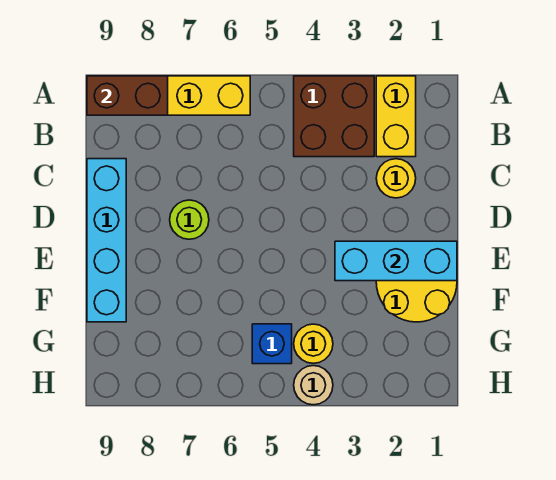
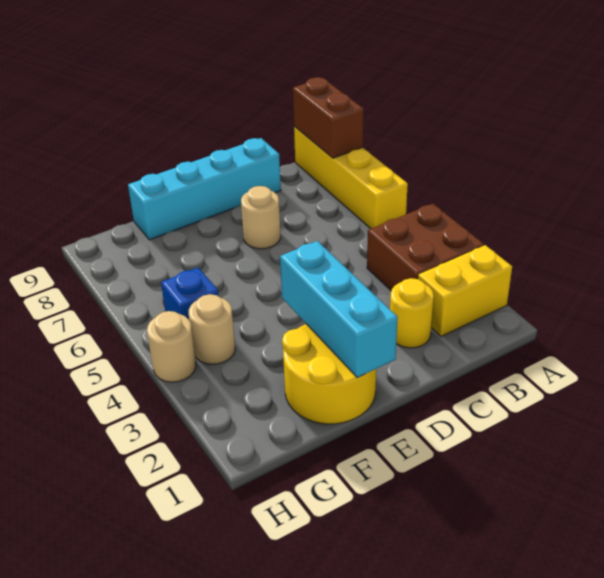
lime 1x1 round brick [170,200,209,239] -> tan 1x1 round brick [241,186,281,249]
yellow 1x1 round brick [294,324,333,363] -> tan 1x1 round brick [189,294,235,364]

